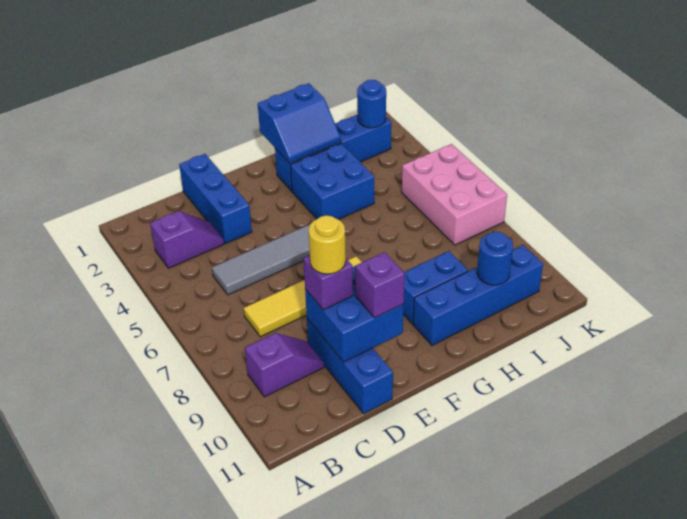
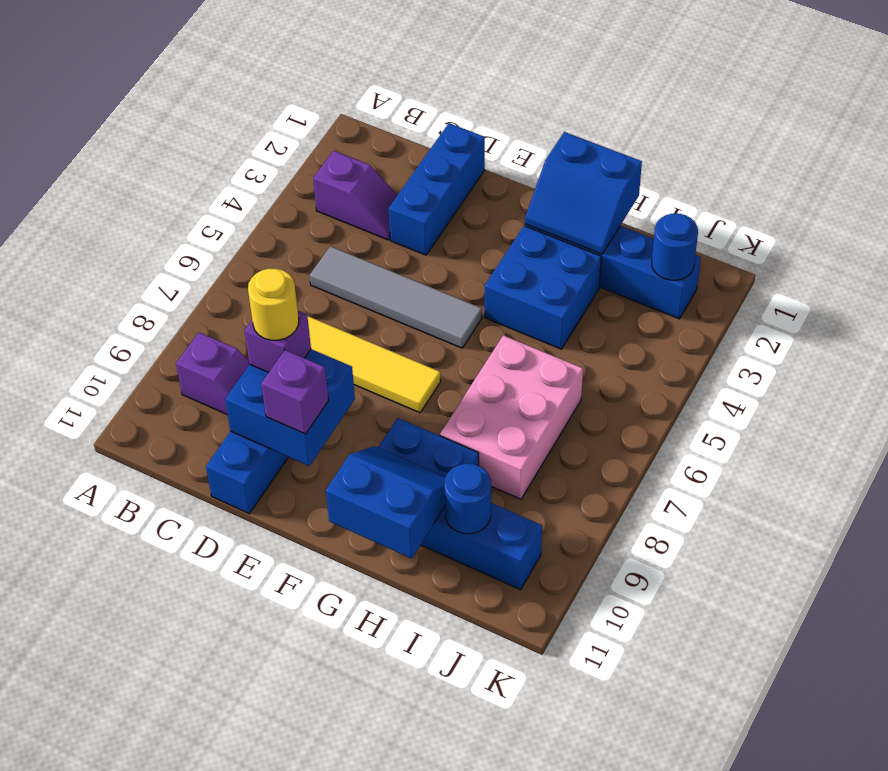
none -> blue 2x2 slope [326,446,446,558]
pink 2x3 brick [402,144,507,245] -> pink 2x3 brick moved to [440,335,583,499]

